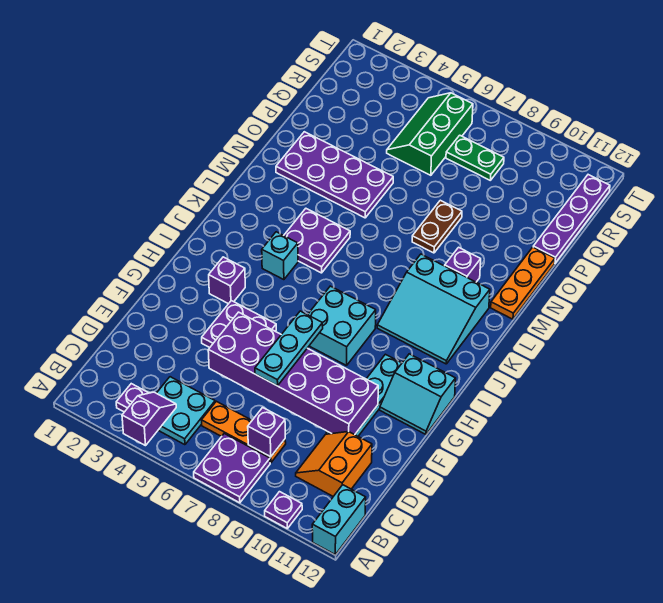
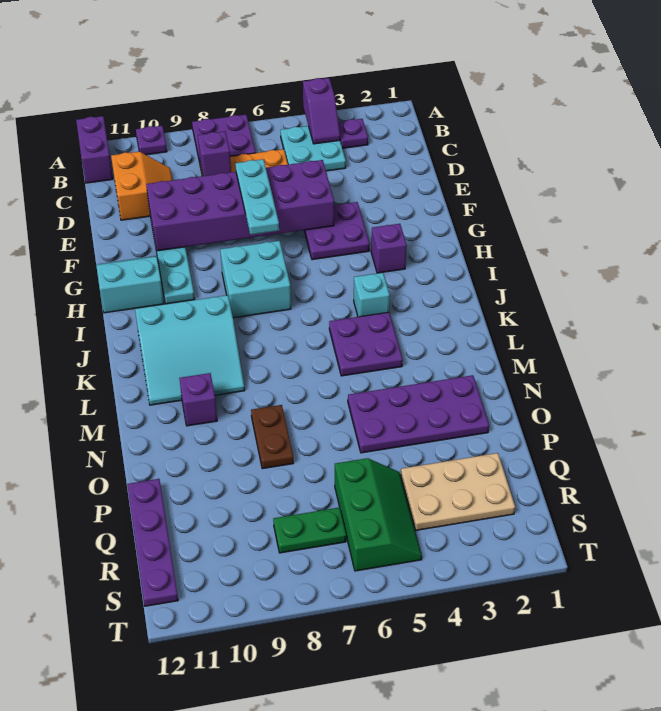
cyan 1x2 brick [312,485,366,555] -> purple 1x2 brick [76,116,113,183]
cyan 3x3 slope [377,254,490,364] -> cyan 3x3 slope turned to [135,295,245,405]
orange 1x3 plate [491,247,555,319] -> none
none -> tan 2x3 plate [401,453,515,530]

